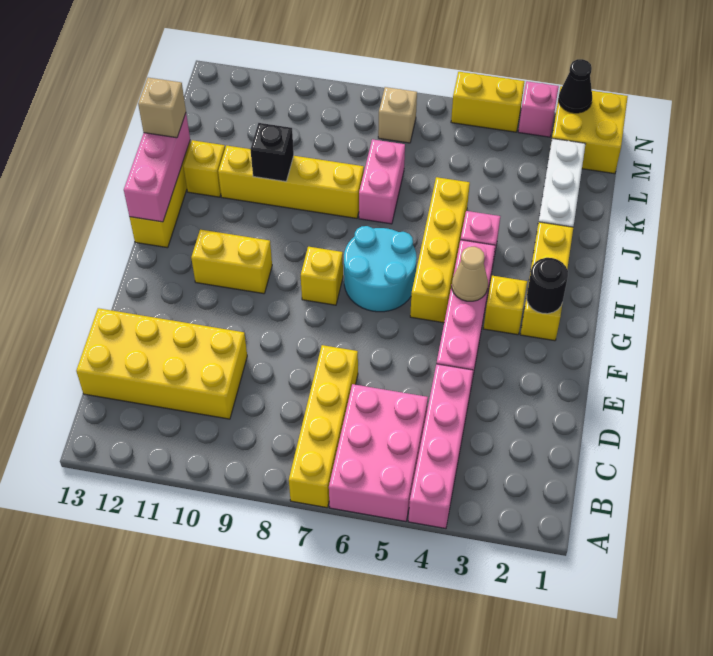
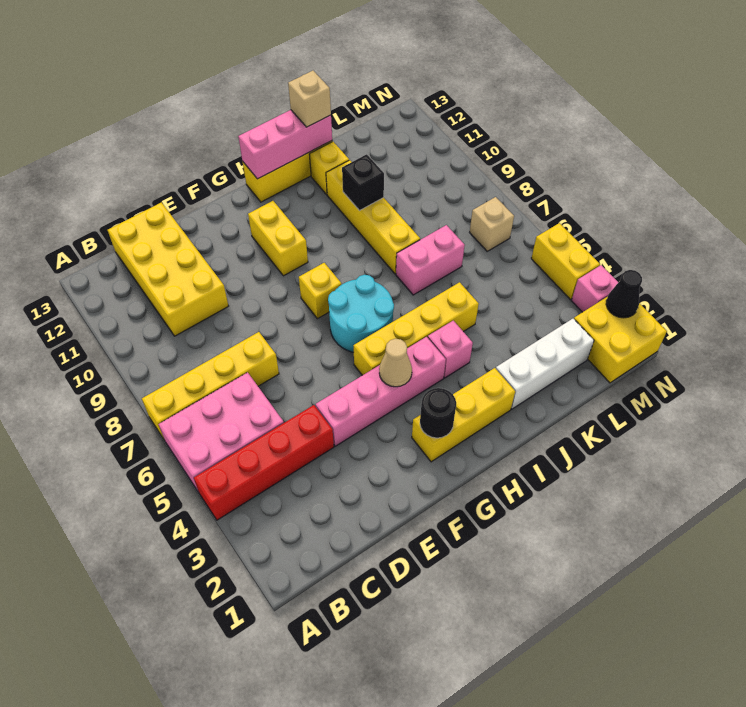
pink 1x4 brick [408,364,473,529] -> red 1x4 brick [194,405,334,520]
yellow 1x1 brick [484,276,527,335] -> none

